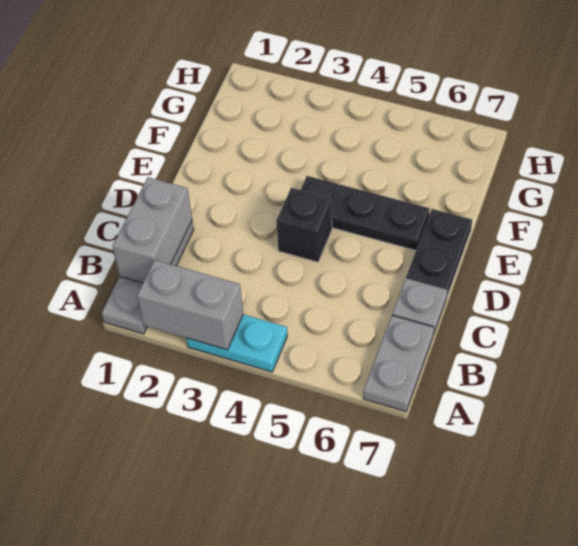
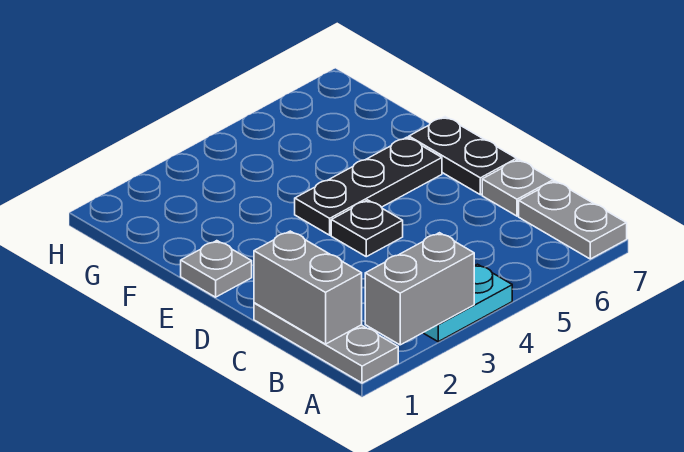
black 1x1 brick [276,188,332,262] -> black 1x1 plate [331,200,403,257]
none -> grey 1x1 plate [181,241,252,297]

